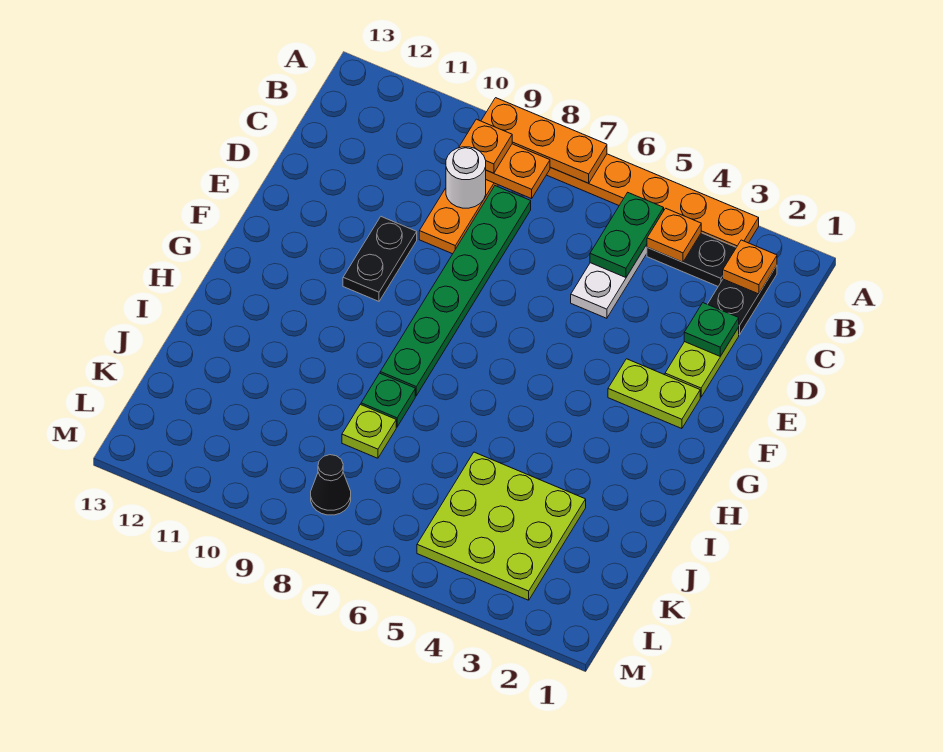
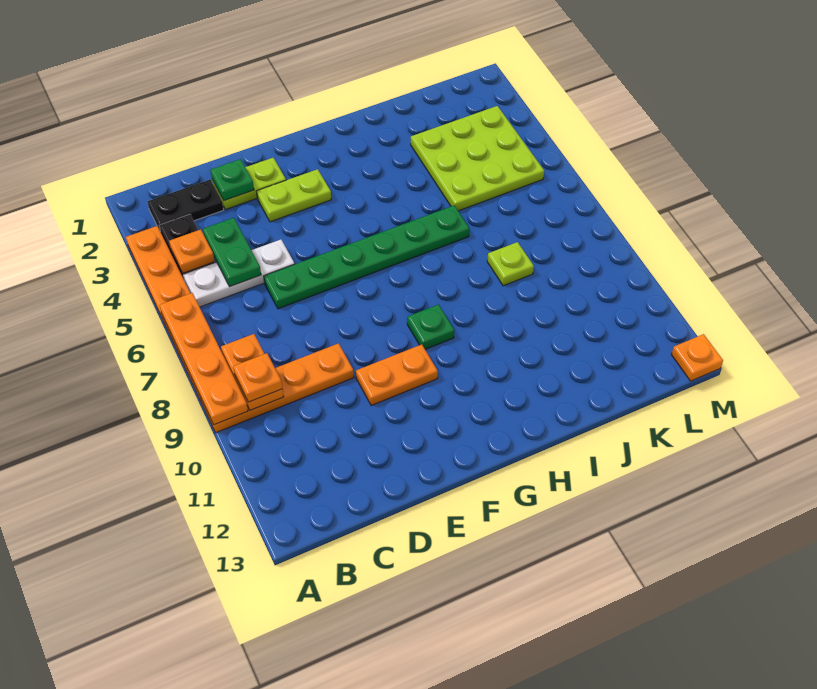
orange 1x3 plate [481,98,607,183] -> orange 1x4 plate [160,293,248,425]
orange 1x1 plate [723,240,777,294] -> orange 1x1 plate moved to [671,334,723,381]
green 1x2 plate [590,193,664,277] -> green 1x2 plate turned to [203,218,261,287]
green 1x6 plate [380,186,531,396] -> green 1x6 plate moved to [264,206,469,309]
white 1x1 round brick [446,147,486,208] -> none
black 1x2 plate [343,217,417,301] -> orange 1x2 plate [356,344,438,406]
lime 1x2 plate [608,359,700,429] -> lime 1x2 plate turned to [257,169,331,222]
green 1x1 plate [361,373,415,427] -> green 1x1 plate moved to [407,305,454,349]
black 1x1 cone [311,455,351,515] -> none

